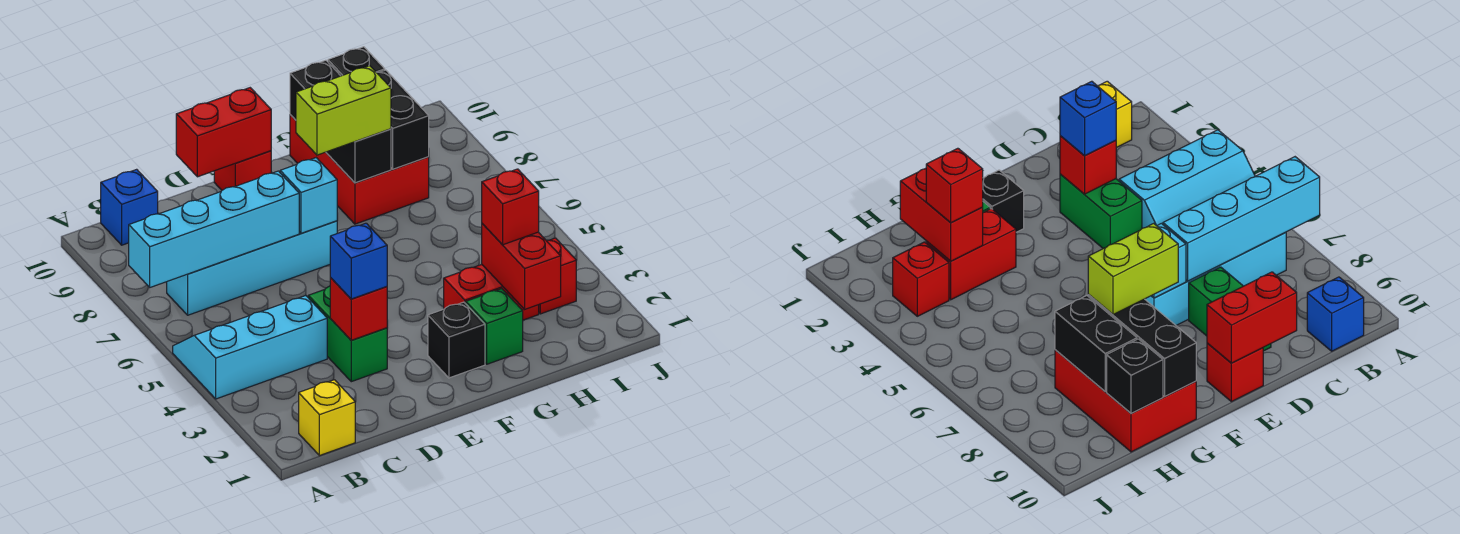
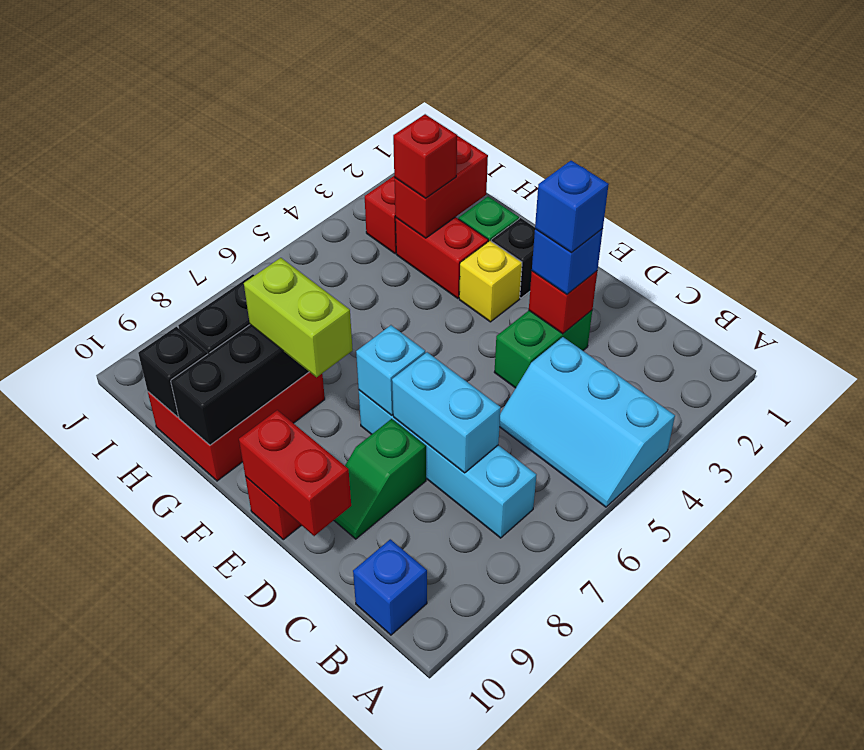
cyan 1x4 brick [129,171,299,287] -> cyan 1x2 brick [392,352,501,473]
yellow 1x1 brick [299,380,355,456] -> yellow 1x1 brick moved to [459,241,522,322]
none -> blue 1x1 brick [535,161,609,253]

